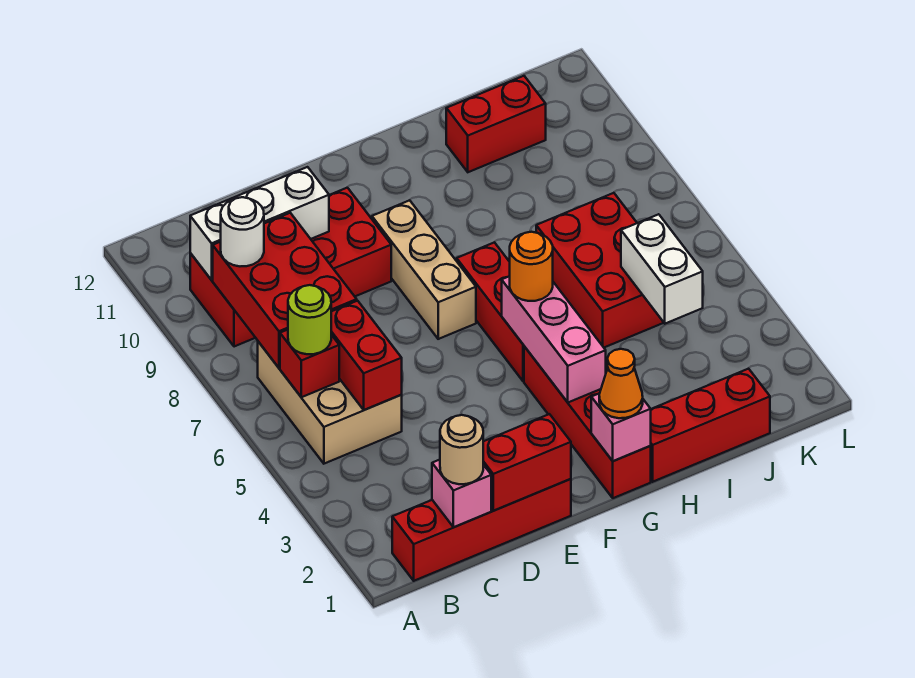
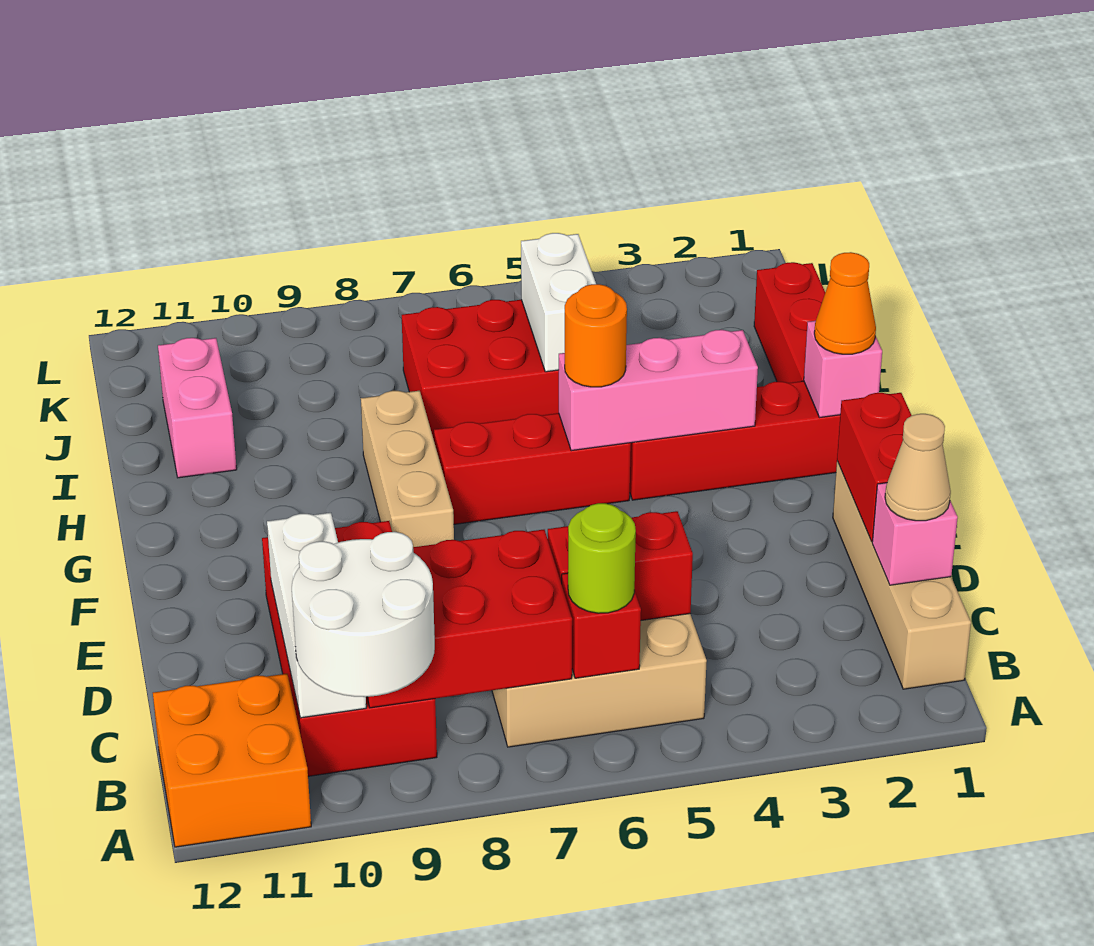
none -> orange 2x2 brick [153,674,311,847]
red 1x4 brick [392,479,571,581] -> tan 1x4 brick [833,461,971,689]
white 1x1 round brick [221,197,264,266] -> white 2x2 round brick [292,532,435,697]
tan 1x1 round brick [440,415,483,484] -> tan 1x1 cone [885,414,951,521]
tan 1x3 brick [372,200,476,339] -> tan 1x3 brick turned to [361,391,454,547]
red 1x2 brick [446,76,546,172] -> pink 1x2 brick [158,338,237,478]
white 1x2 brick [621,214,703,324] -> white 1x2 brick turned to [521,233,596,372]

